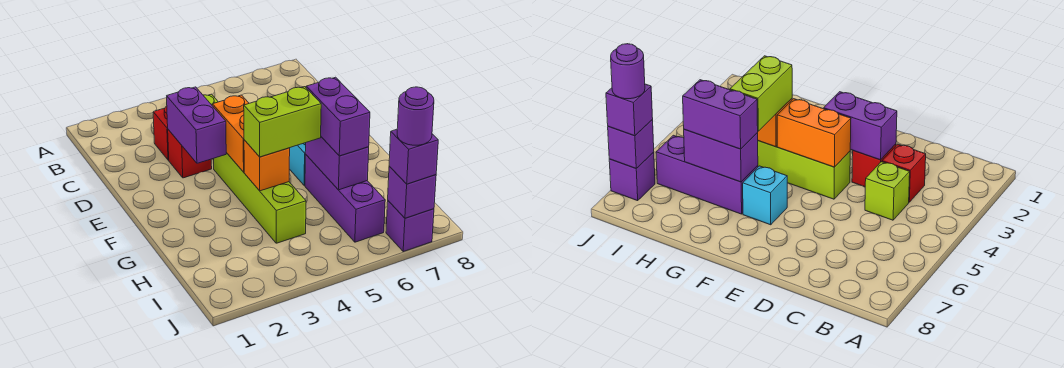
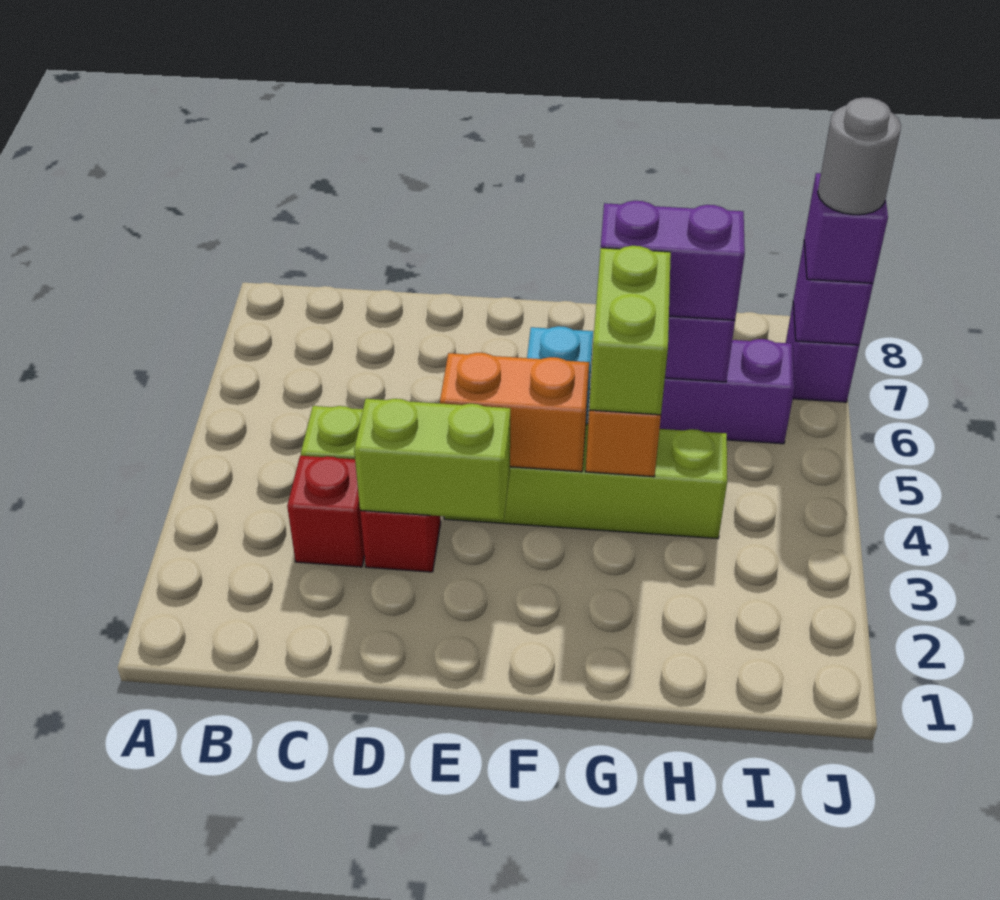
purple 1x2 brick [167,87,226,163] -> lime 1x2 brick [354,399,510,520]
purple 1x1 round brick [397,87,434,145] -> grey 1x1 round brick [818,97,901,215]

